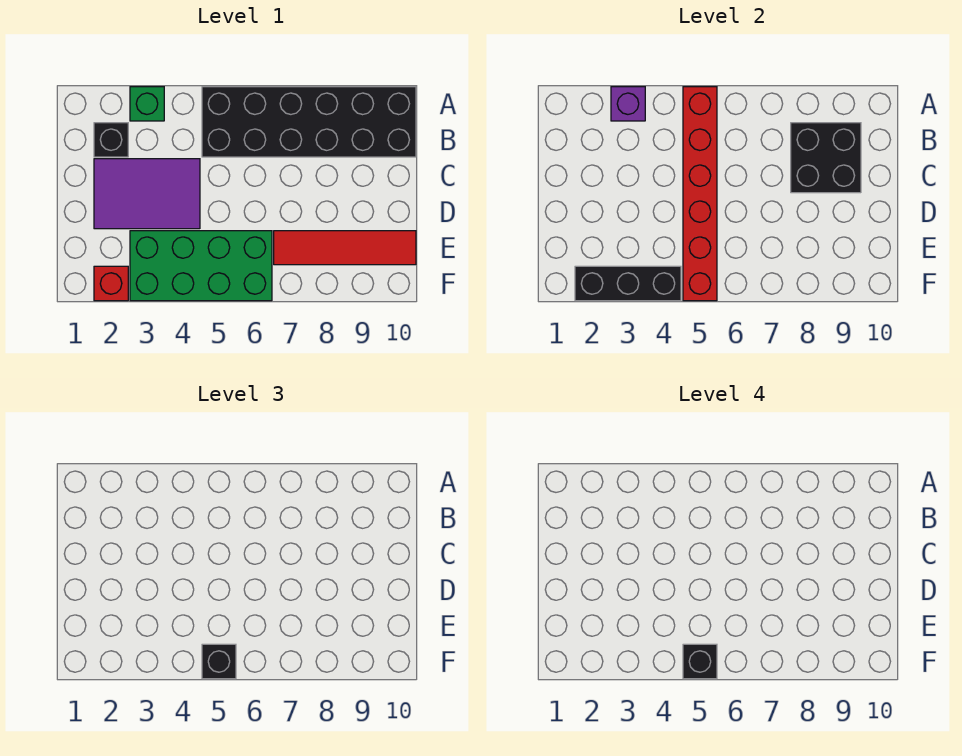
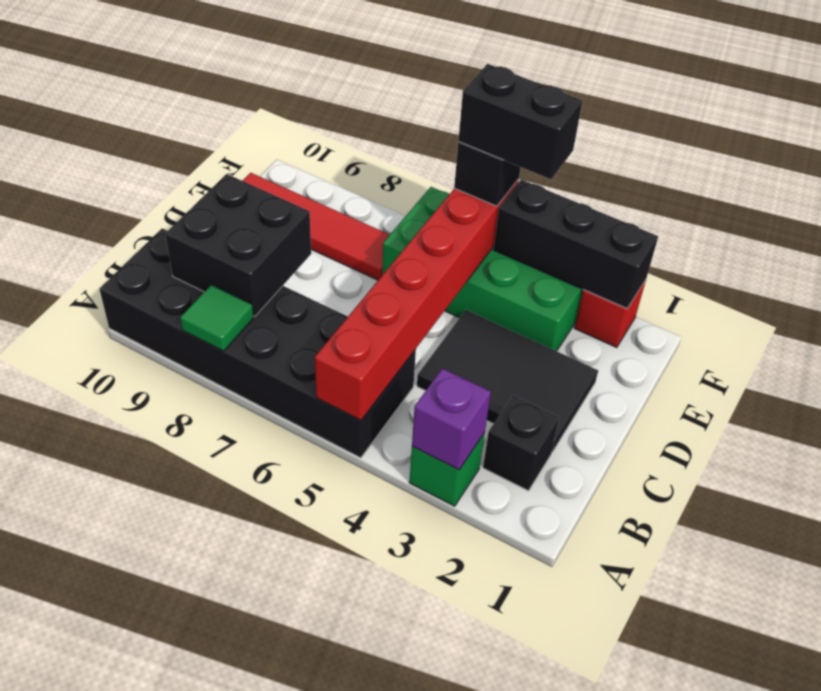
none -> green 1x1 tile [180,285,253,351]
purple 2x3 tile [94,159,200,229] -> black 2x3 tile [417,310,598,452]
black 1x1 brick [683,644,717,679] -> black 1x2 brick [458,64,582,179]

